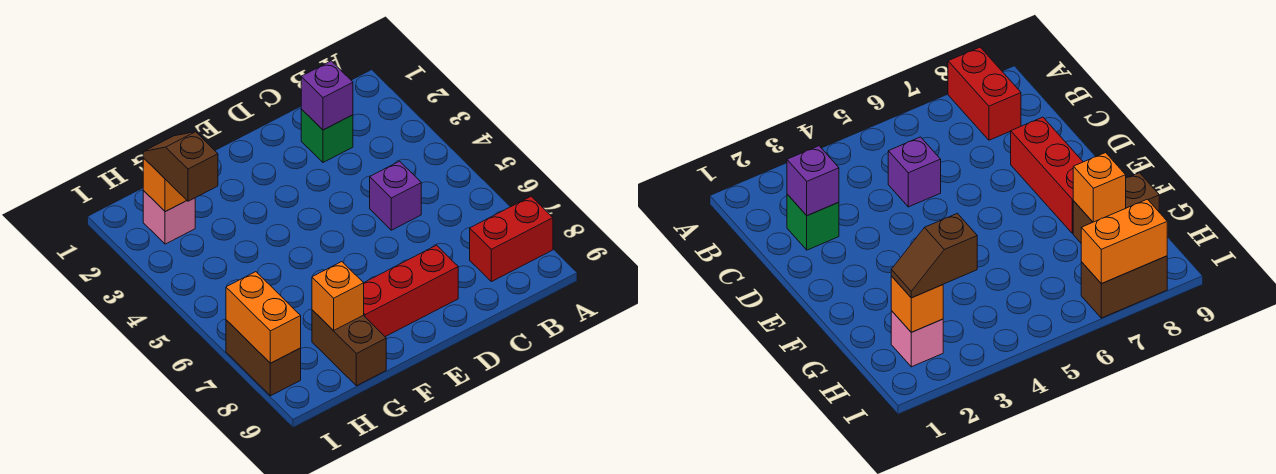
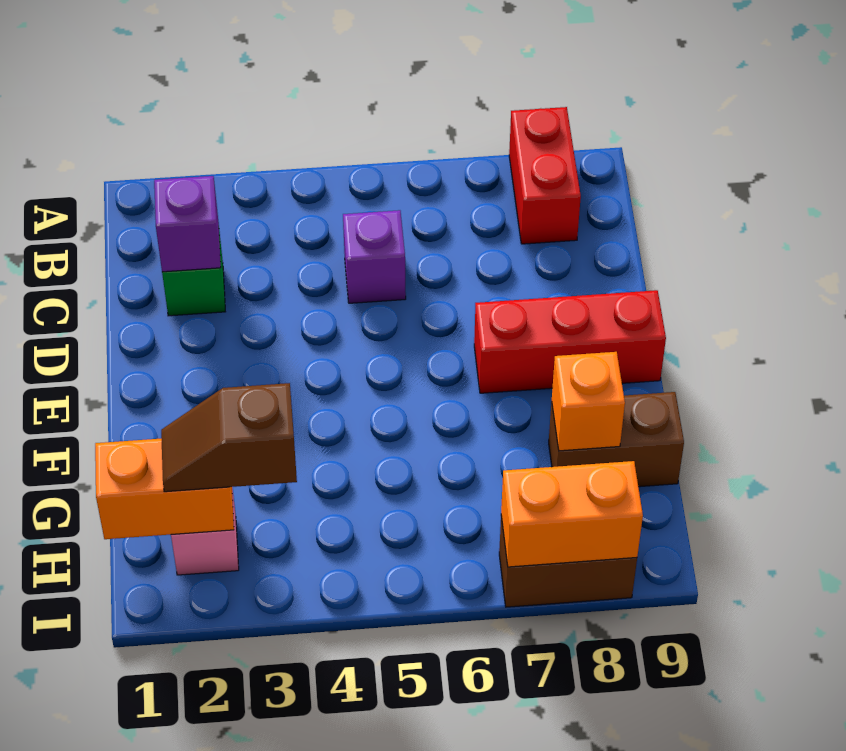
red 1x3 brick [364,245,458,337] -> red 1x3 brick turned to [474,290,666,393]
orange 1x1 brick [143,158,187,212] -> orange 1x2 brick [95,438,234,539]

